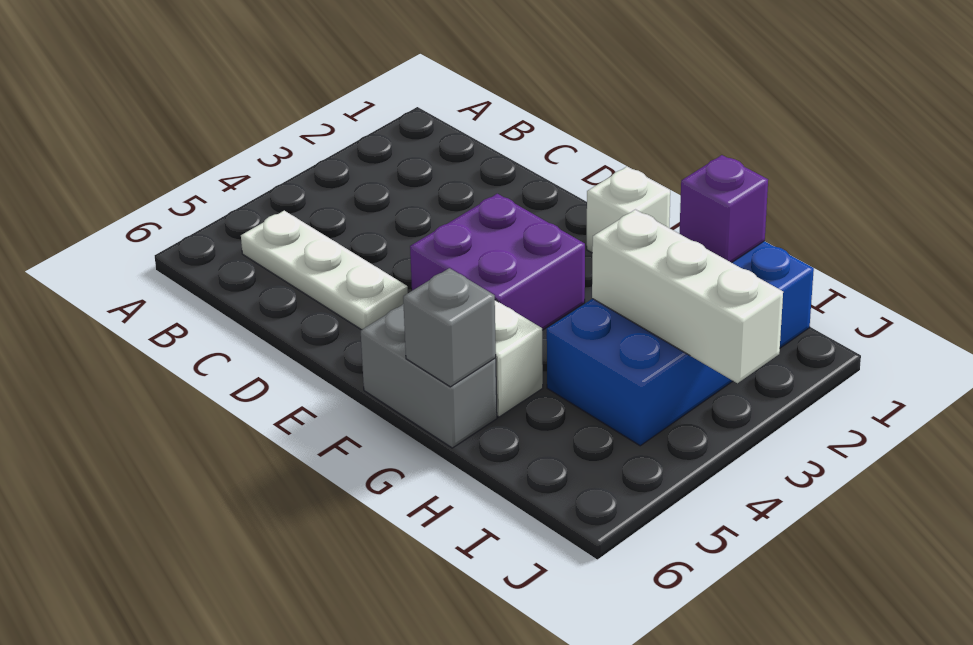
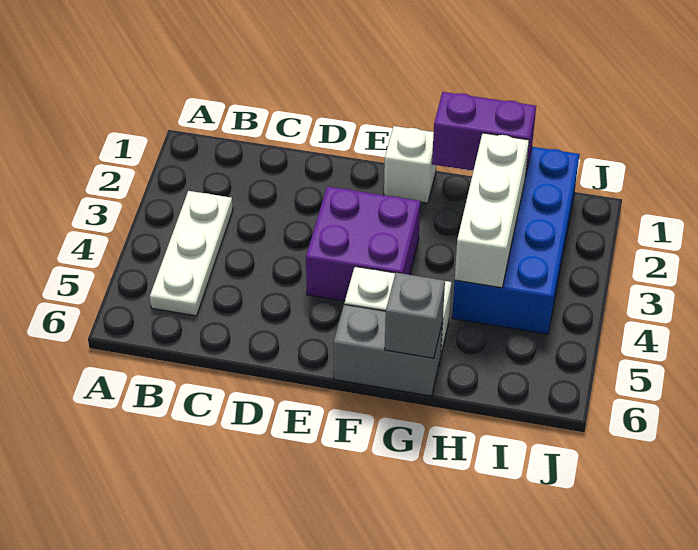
white 1x3 plate [241,211,408,330] -> white 1x3 plate turned to [150,191,233,316]
purple 1x1 brick [679,155,768,263] -> purple 1x2 brick [432,92,536,178]
white 1x3 brick [592,210,783,383] -> white 1x3 brick turned to [455,133,529,288]

